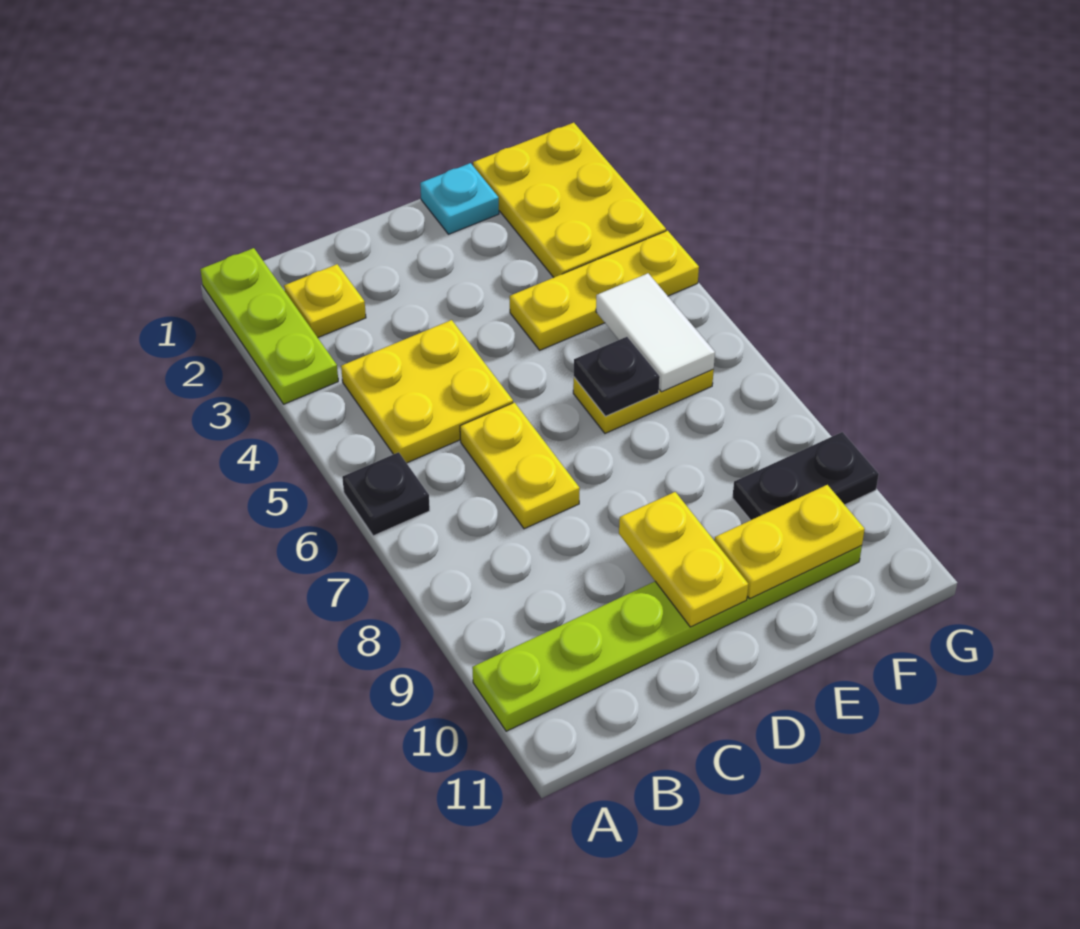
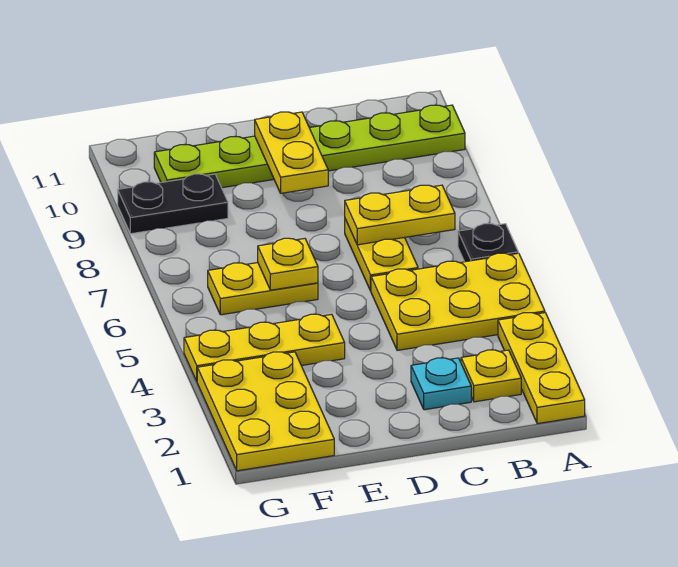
lime 1x3 plate [200,248,338,404] -> yellow 1x3 plate [498,313,585,424]
yellow 2x2 plate [341,320,513,463] -> yellow 2x3 plate [371,253,545,350]
cyan 1x1 plate [420,163,499,234] -> cyan 1x1 plate moved to [411,358,471,410]
black 1x1 plate [574,337,660,416] -> yellow 1x1 plate [258,238,318,290]
yellow 1x2 plate [715,485,865,599] -> yellow 1x2 plate moved to [345,185,455,245]
white 1x2 tile [596,273,715,392] -> none

